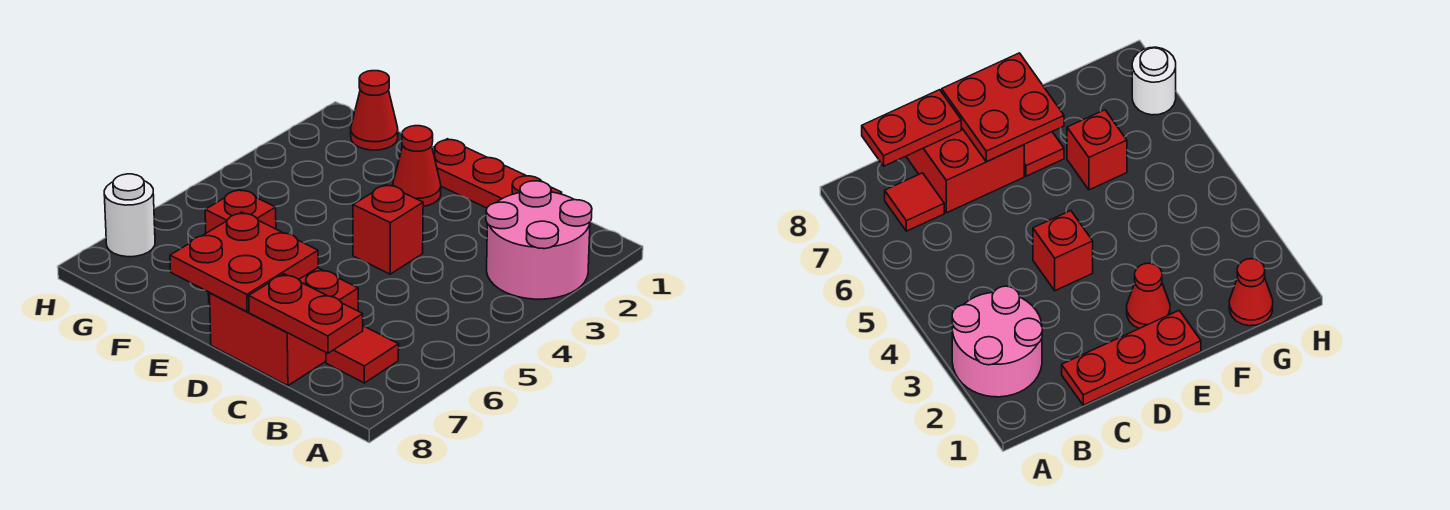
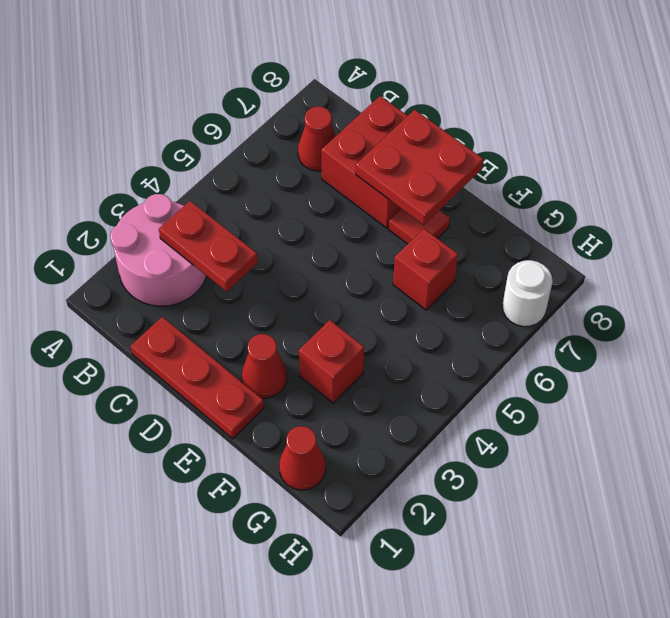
red 1x1 tile [326,326,399,383] -> red 1x1 cone [298,106,336,171]
red 1x2 plate [249,274,363,353] -> red 1x2 plate moved to [159,201,258,291]
red 1x1 brick [353,185,423,274] -> red 1x1 brick moved to [299,320,364,403]

